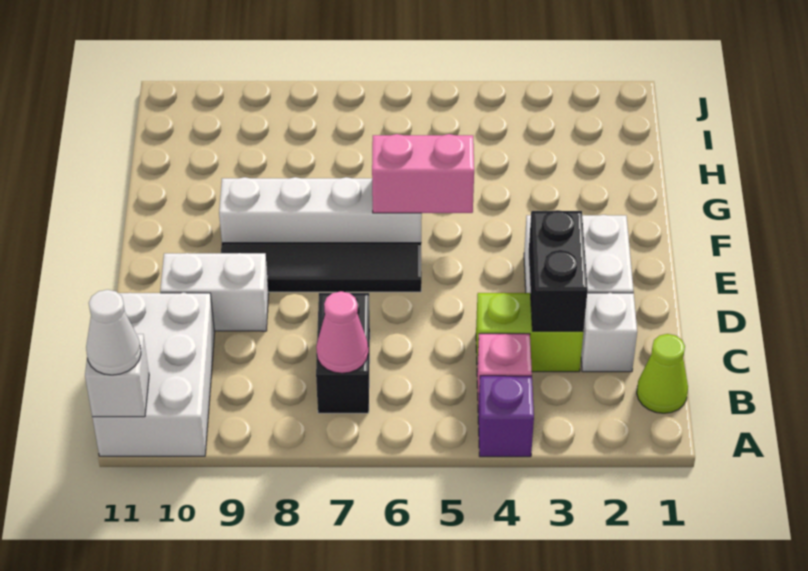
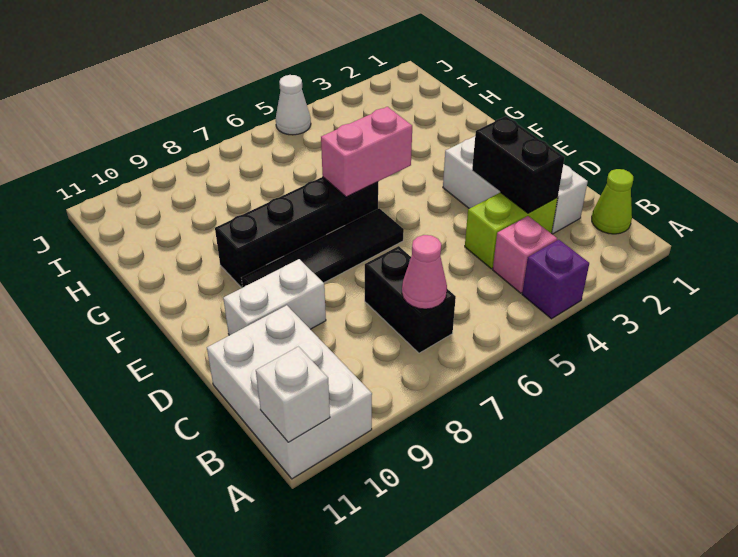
white 1x1 cone [86,290,141,375] -> white 1x1 cone moved to [276,75,311,135]
white 1x4 brick [219,177,422,243] -> black 1x4 brick [215,177,378,288]

